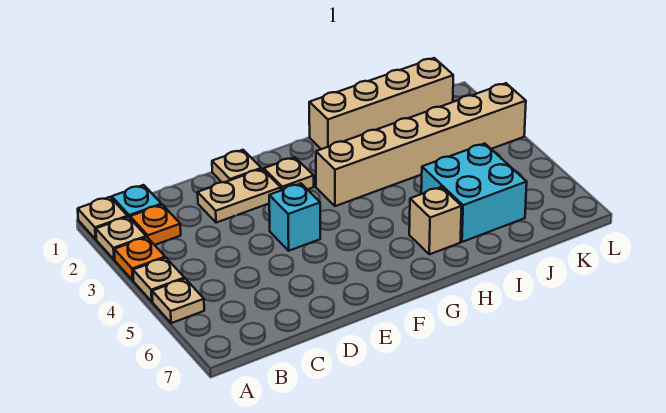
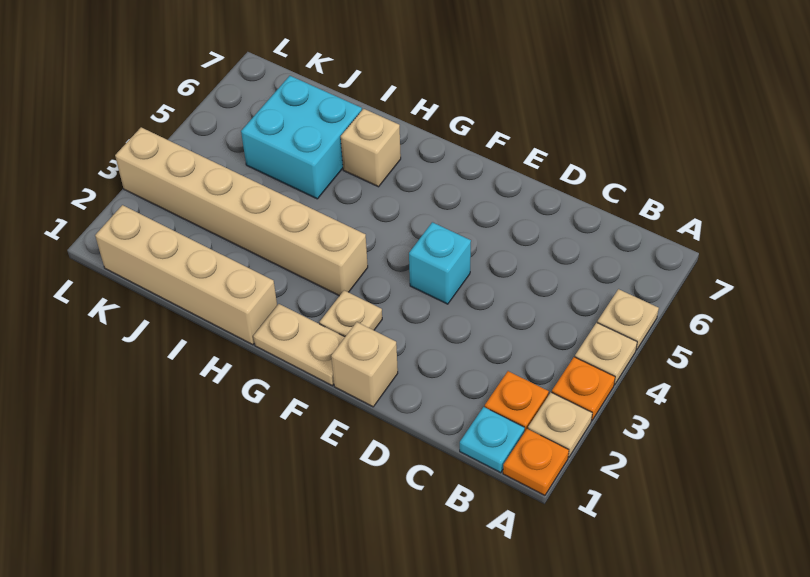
tan 1x1 plate [78,197,128,239] -> orange 1x1 plate [503,429,569,495]
tan 1x2 plate [198,169,281,223] -> tan 1x2 plate moved to [253,304,345,386]
tan 1x1 plate [212,150,261,182] -> tan 1x1 brick [331,322,398,407]

